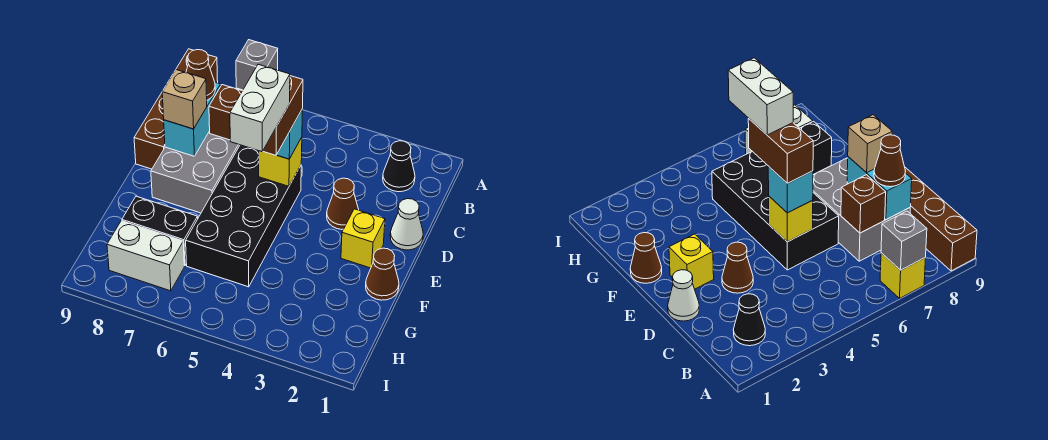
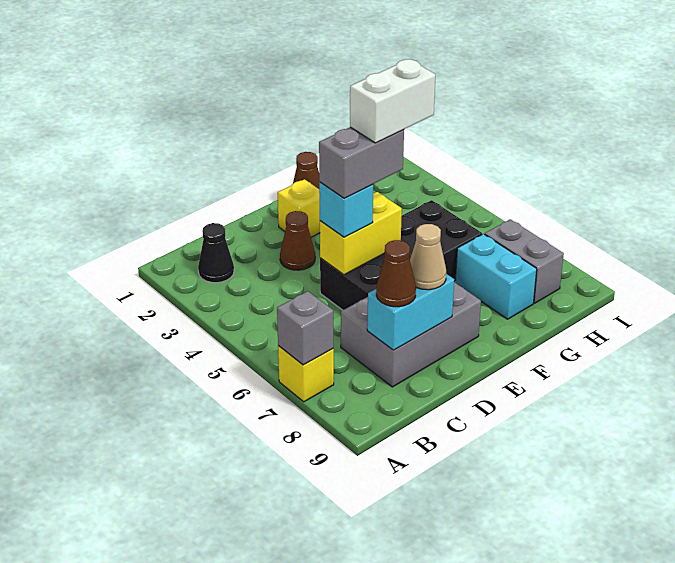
brown 1x4 brick [134,49,218,169] -> none
brown 1x1 brick [209,85,242,140] -> none
white 1x1 cone [390,199,423,250] -> none
yellow 1x1 brick [259,137,302,186] -> yellow 1x2 brick [320,192,402,275]
brown 1x2 brick [263,76,303,155] -> grey 1x2 brick [319,127,404,198]
tan 1x1 brick [162,70,207,129] -> tan 1x1 cone [410,224,446,290]
black 1x2 brick [122,196,198,266] -> cyan 1x2 brick [455,234,537,319]
white 1x2 brick [107,221,184,291] -> grey 1x2 brick [485,219,564,303]

